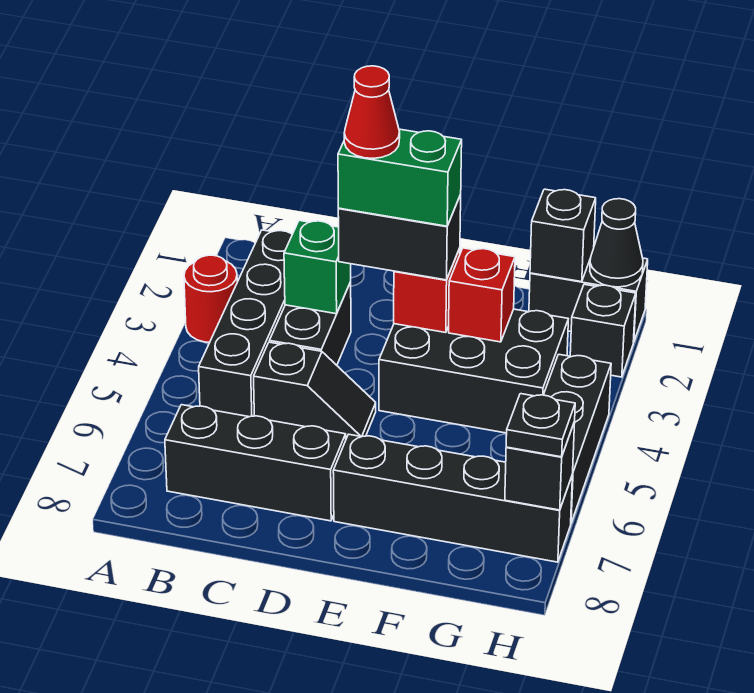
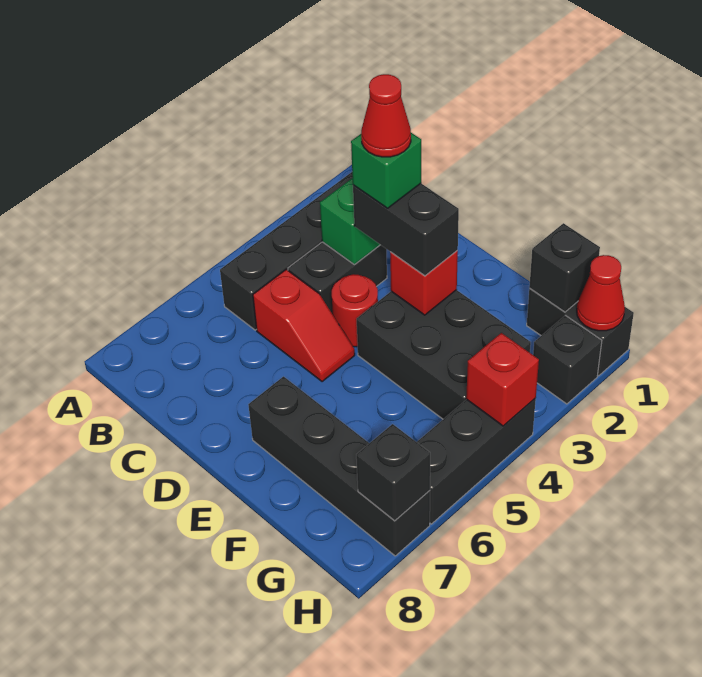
red 1x1 round brick [184,255,237,342] -> red 1x1 round brick moved to [332,274,378,347]
black 1x3 brick [165,405,346,521] -> none
black 1x2 slope [254,342,376,439] -> red 1x2 slope [253,269,355,382]
green 1x2 brick [338,129,462,226] -> green 1x1 brick [351,133,421,208]
red 1x1 brick [449,248,515,342] -> red 1x1 brick moved to [466,333,539,426]
black 1x1 cone [590,199,643,287] -> red 1x1 cone [577,255,625,331]
black 1x1 plate [506,394,575,457] -> none

